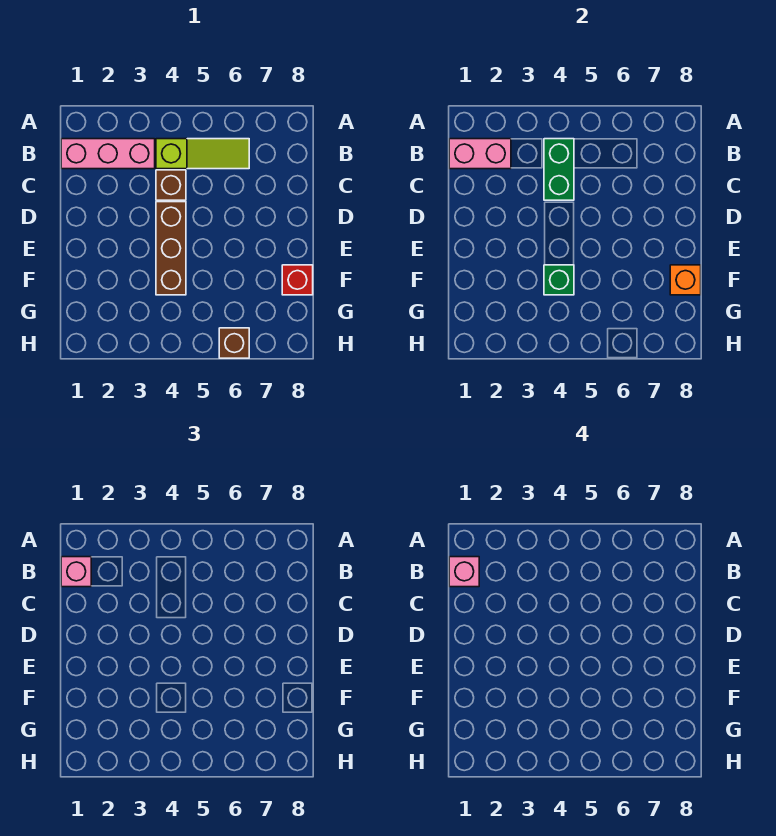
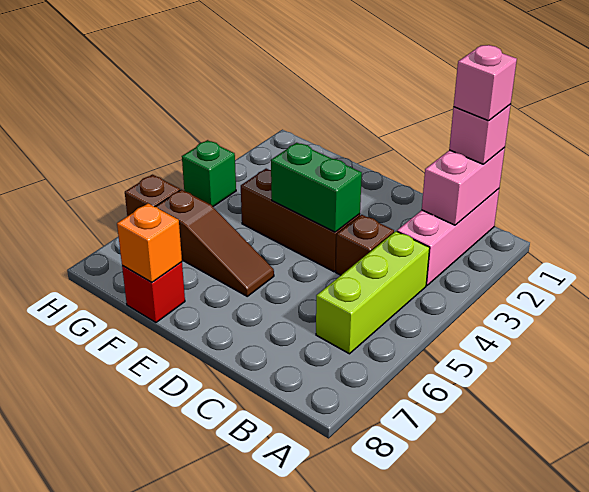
lime 1x3 slope [156,139,249,169] -> lime 1x3 brick [316,231,430,354]
green 1x2 brick [544,139,574,200] -> green 1x2 brick moved to [271,143,362,232]
none -> brown 1x3 slope [155,190,274,296]
green 1x1 brick [544,265,574,295] -> green 1x1 brick moved to [182,140,236,206]

